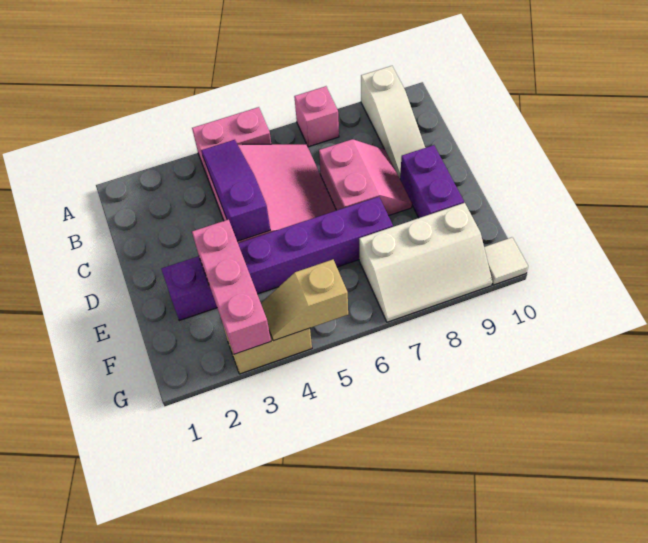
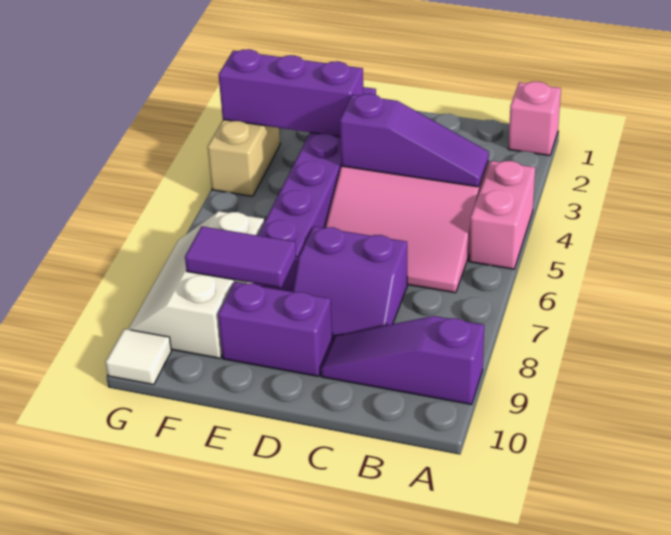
pink 1x1 brick [294,86,339,147] -> pink 1x1 brick moved to [508,82,561,156]
white 1x3 slope [361,66,425,178] -> purple 1x3 slope [321,316,484,405]
pink 2x2 slope [319,139,412,216] -> purple 2x2 slope [293,227,407,340]
pink 1x3 brick [192,220,271,354] -> purple 1x3 brick [219,49,363,137]
none -> purple 1x2 tile [185,227,296,288]
tan 1x2 slope [261,260,348,341] -> none

